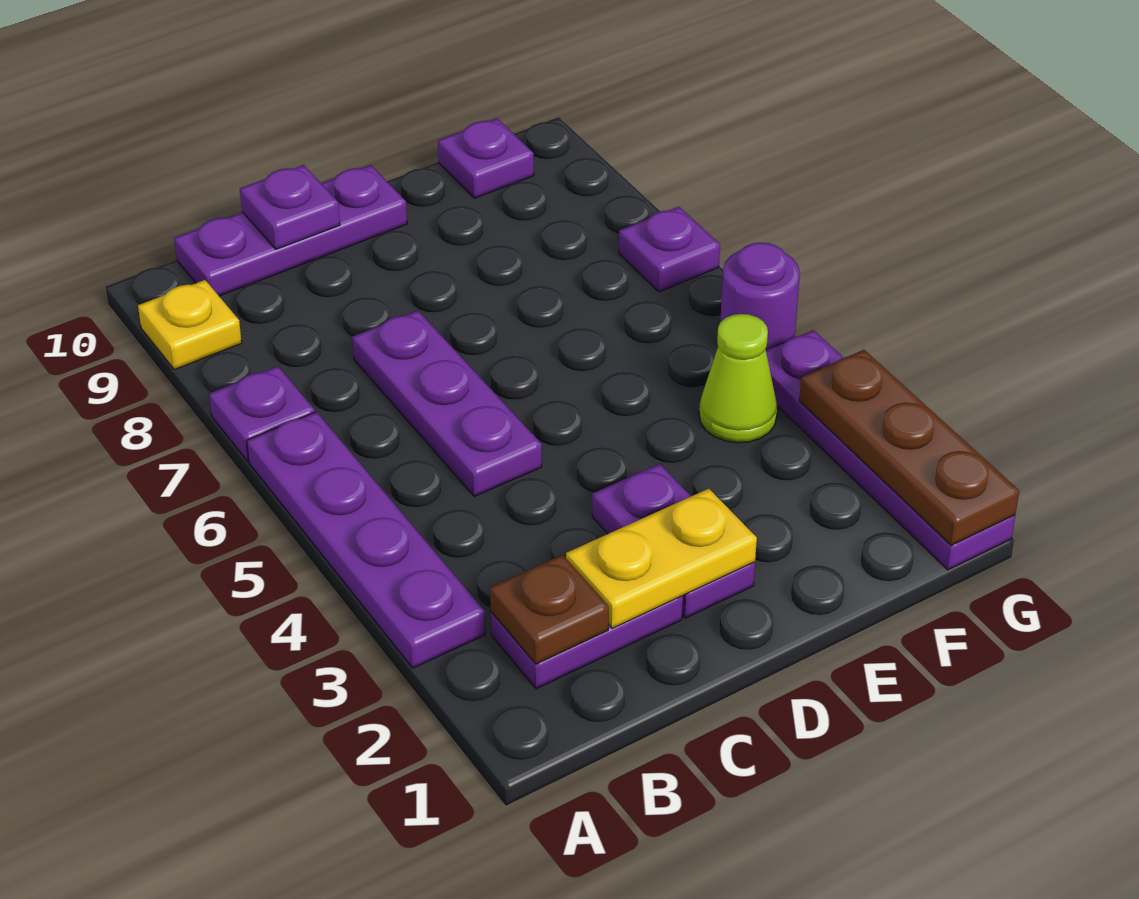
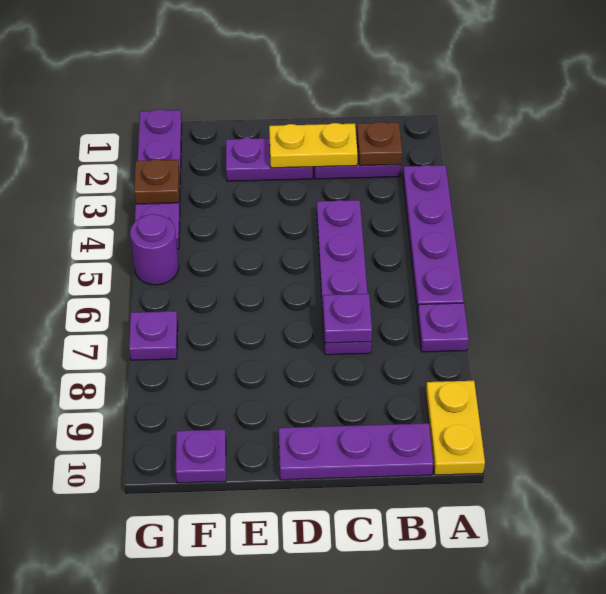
yellow 1x1 plate [138,280,242,370] -> yellow 1x2 plate [426,381,485,475]
purple 1x3 plate [352,311,542,497] -> purple 1x4 plate [317,200,371,355]
purple 1x1 plate [240,165,340,249] -> purple 1x1 plate moved to [323,294,372,343]
purple 1x2 plate [592,464,755,618] -> purple 1x2 plate turned to [226,138,313,181]
lime 1x1 cone [699,314,777,443] -> none
brown 1x3 plate [799,350,1019,545] -> brown 1x1 plate [134,159,179,204]

